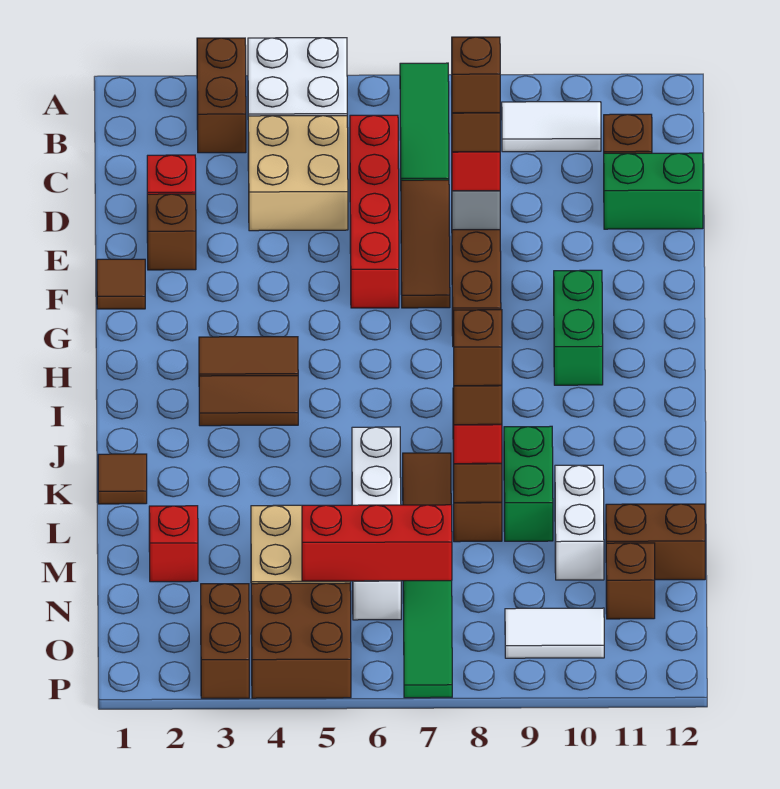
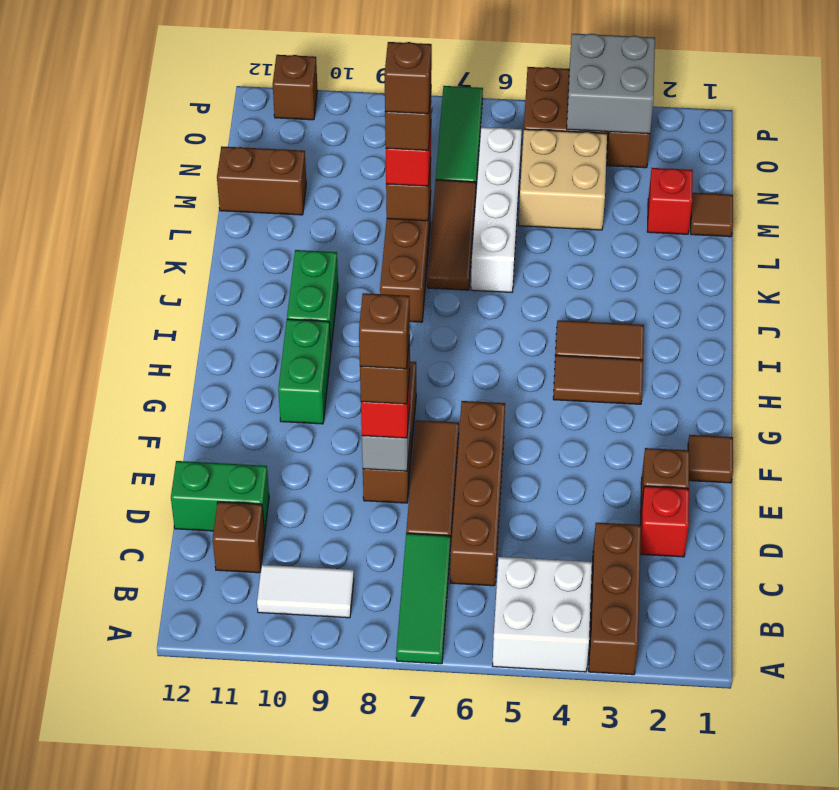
brown 1x2 brick [197,38,246,153] -> brown 1x3 brick [589,523,641,675]
tan 2x2 brick [248,116,348,231] -> none
red 1x4 brick [350,115,399,308] -> brown 1x4 brick [450,401,505,586]
brown 1x1 tile [98,454,147,504] -> brown 1x1 tile moved to [691,193,733,237]
green 1x2 brick [504,426,553,541] -> green 1x2 brick moved to [287,250,338,347]
white 1x2 brick [555,465,604,580] -> none
red 1x3 brick [302,505,452,581] -> none
brown 1x1 brick [606,543,655,619] -> brown 1x1 brick moved to [273,55,318,120]
none -> grey 2x2 brick [567,34,655,134]
white 1x2 tile [505,608,604,658] -> none

